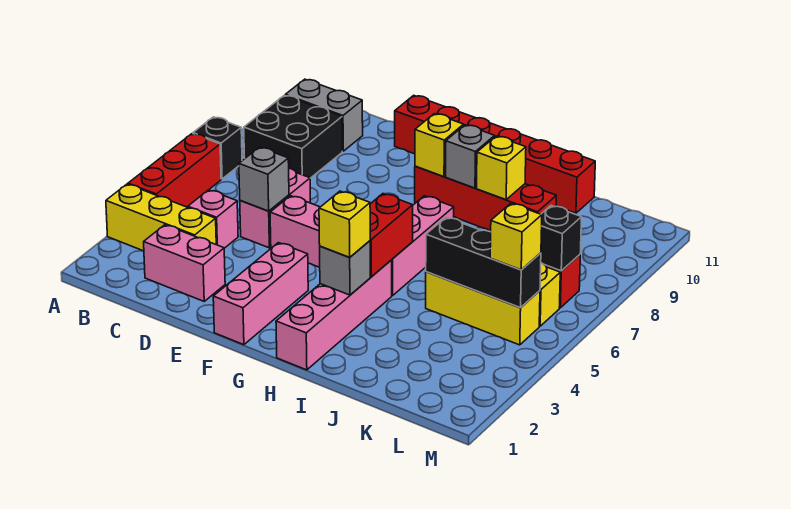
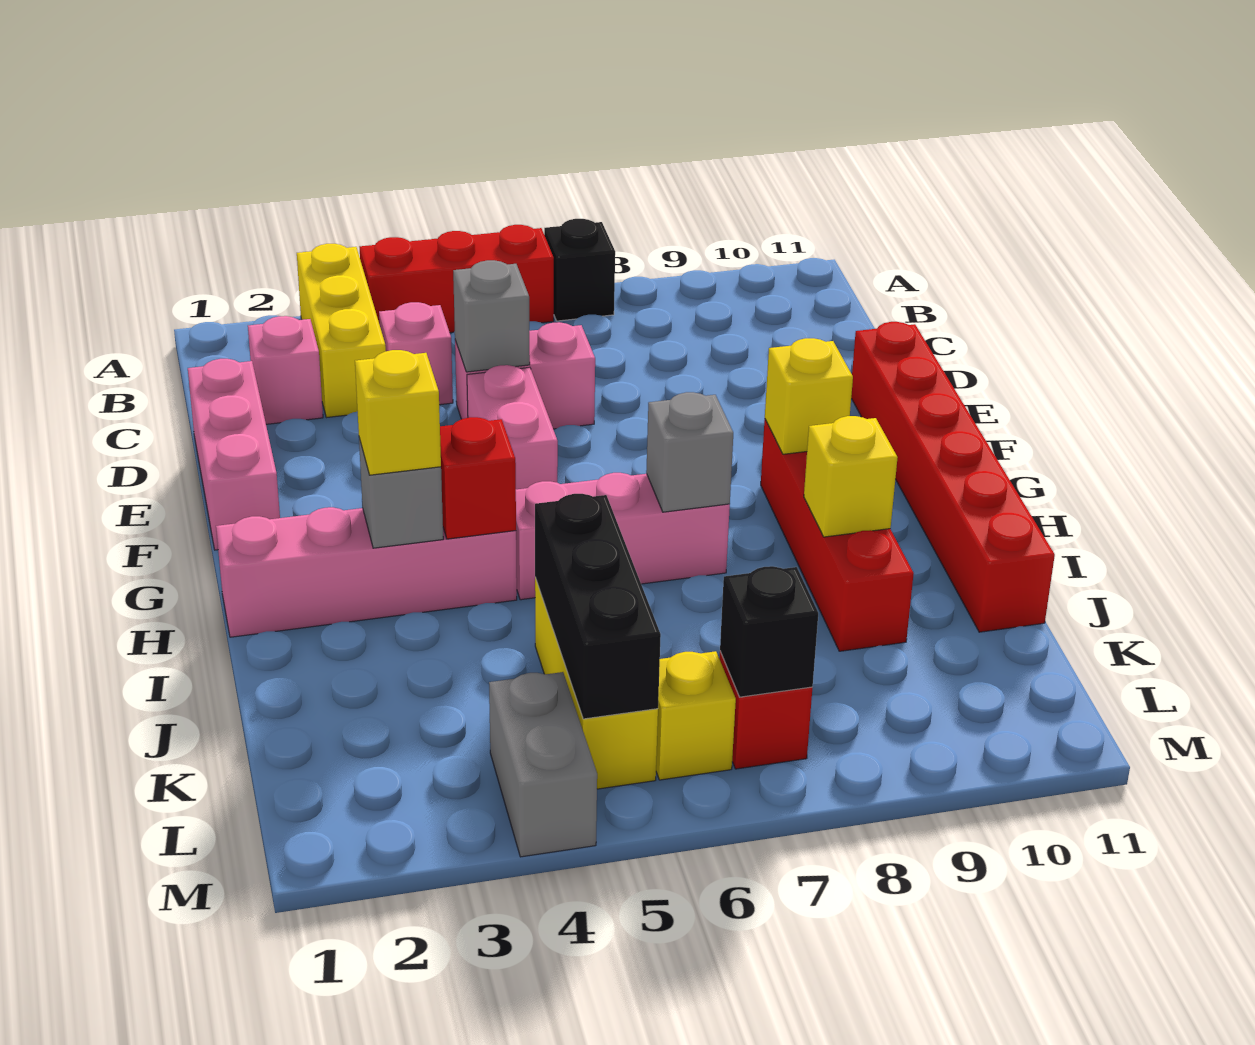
black 2x2 brick [244,95,342,178] -> none
grey 1x2 brick [285,79,363,151] -> grey 1x2 brick moved to [489,672,597,857]
pink 1x2 brick [144,225,225,301] -> pink 1x1 brick [248,316,323,424]
pink 1x3 brick [213,243,308,345] -> pink 1x3 brick turned to [188,359,280,550]
red 1x2 brick [370,194,413,277] -> red 1x1 brick [440,417,516,539]
grey 1x1 brick [446,125,495,188] -> grey 1x1 brick moved to [646,392,733,512]
yellow 1x1 brick [490,203,542,270] -> none

